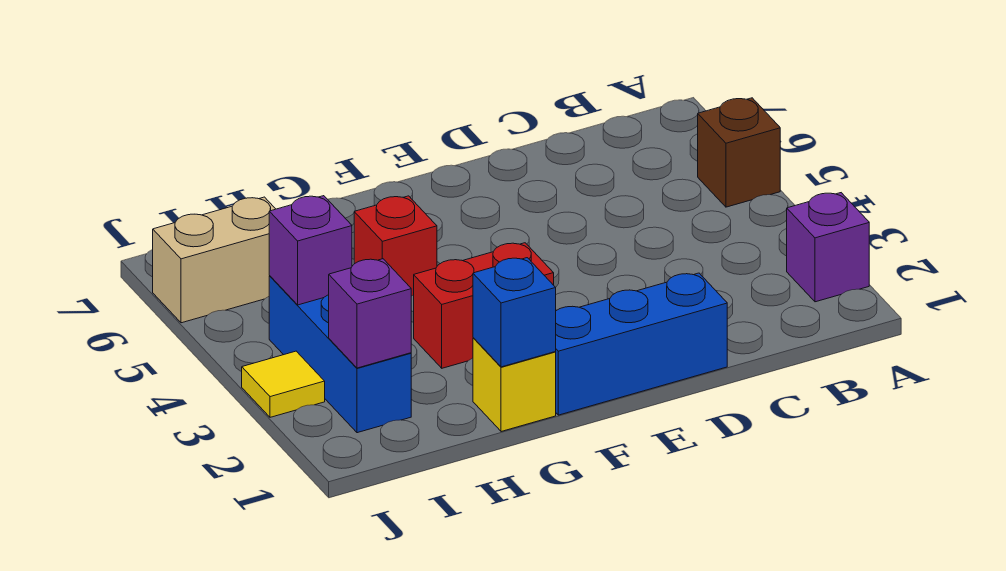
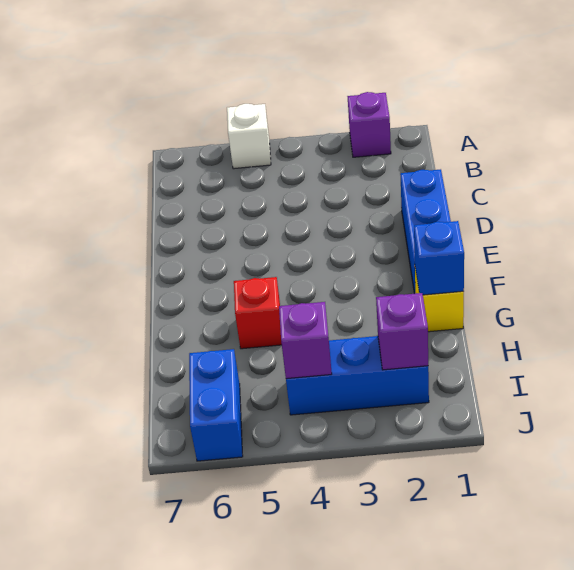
brown 1x1 brick [698,98,780,207] -> white 1x1 brick [227,104,271,169]
red 1x2 brick [414,243,554,368] -> none
tan 1x2 brick [153,197,275,323] -> blue 1x2 brick [189,349,243,461]
yellow 1x1 tile [242,351,325,417] -> none

